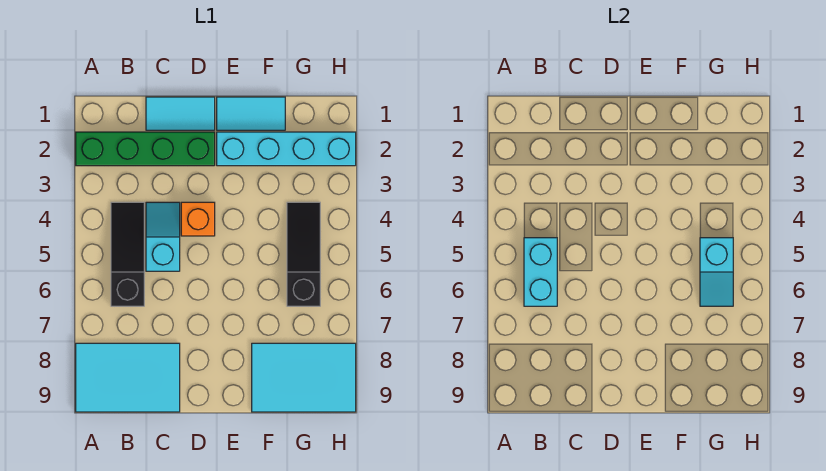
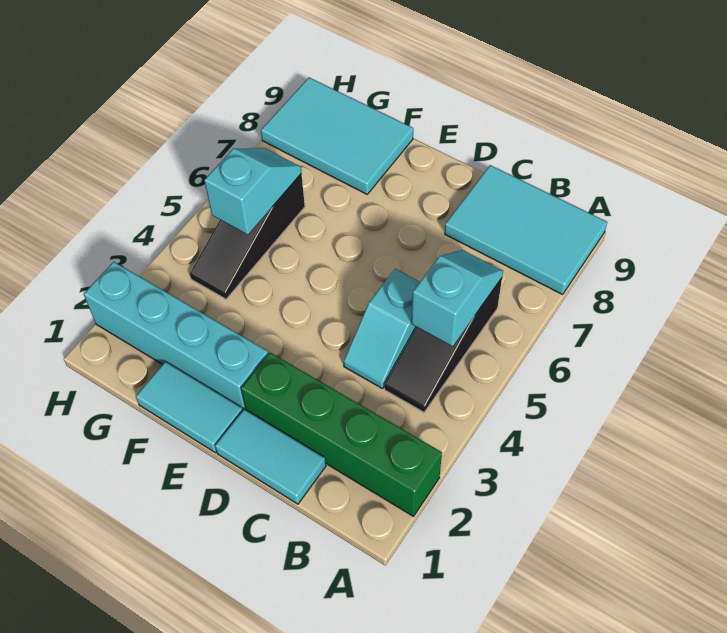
cyan 1x2 brick [524,238,557,306] -> cyan 1x2 slope [412,250,503,346]
orange 1x1 brick [181,202,215,236] -> none

